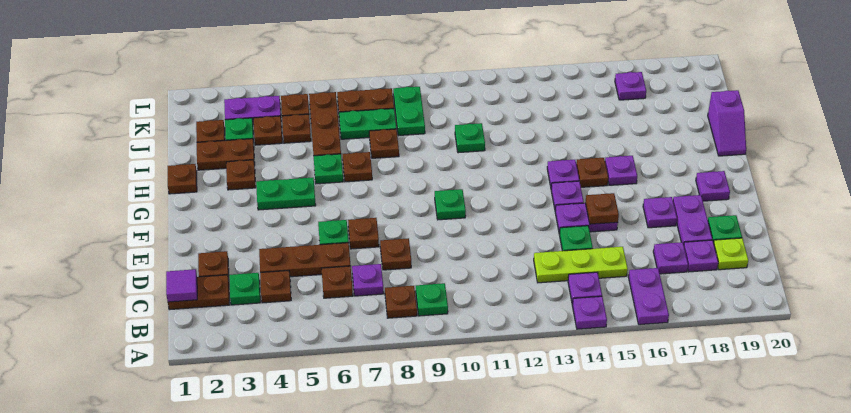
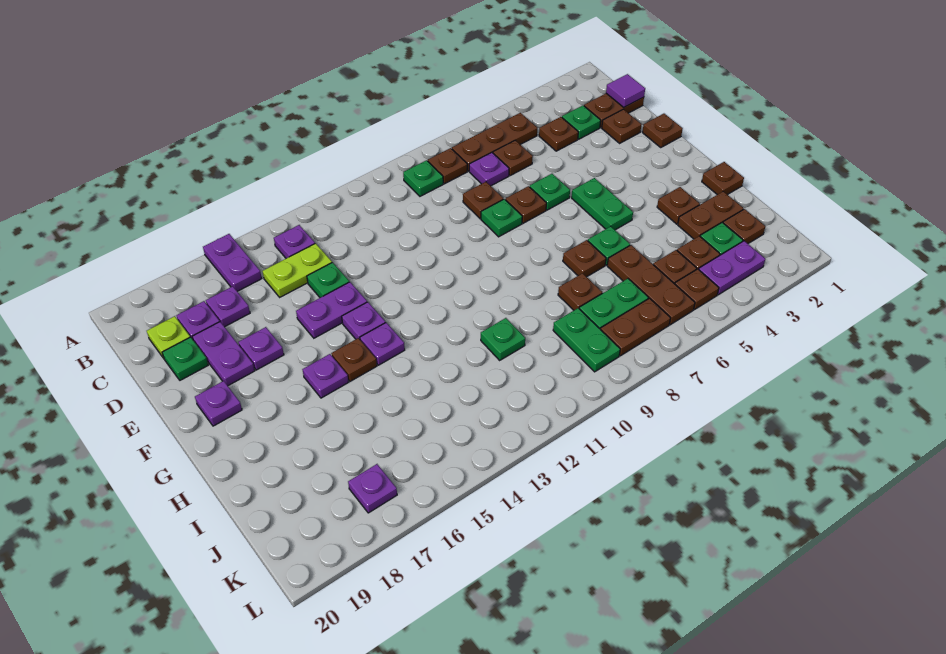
purple 1x1 plate [572,296,607,329] -> none
lime 1x3 plate [534,247,628,283] -> lime 1x2 plate [262,243,332,297]
brown 1x3 plate [259,243,351,277] -> brown 1x3 plate moved to [452,113,537,171]
brown 1x1 plate [585,193,619,224] -> brown 1x1 plate moved to [642,114,683,147]
green 1x1 plate [435,189,466,220] -> green 1x1 plate moved to [481,199,522,237]
green 1x2 plate [256,178,316,210] -> green 1x2 plate turned to [572,178,633,230]
purple 1x2 slope [708,90,746,156] -> none

